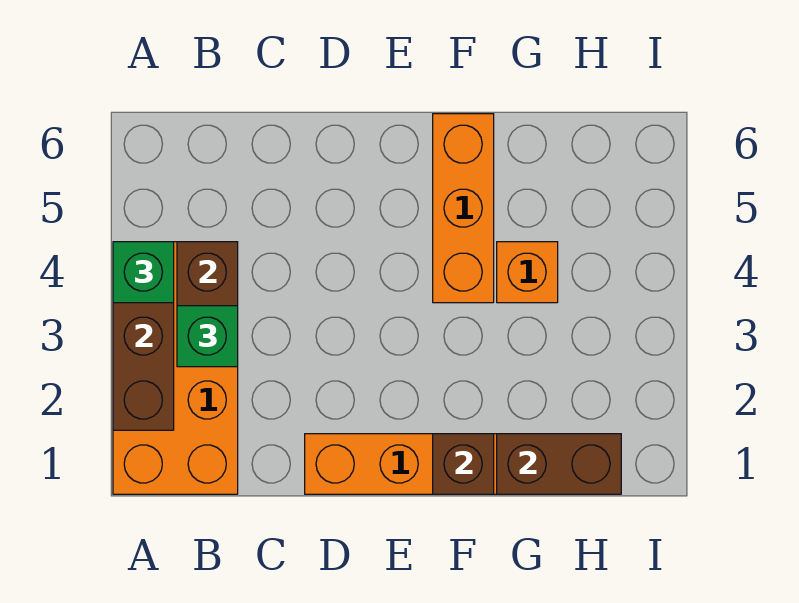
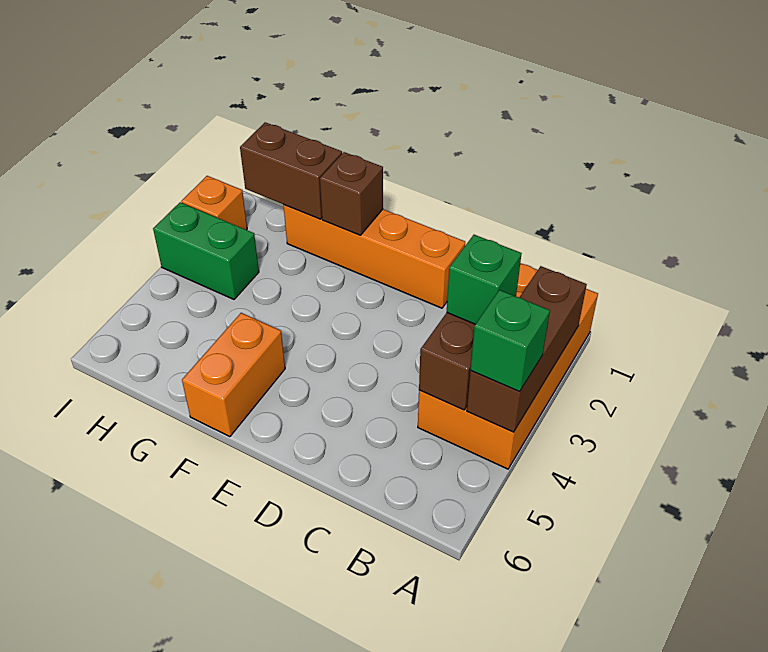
orange 1x3 brick [433,114,494,303] -> orange 1x2 brick [182,313,285,437]
orange 1x1 brick [497,242,558,303] -> orange 1x1 brick moved to [181,176,247,230]
none -> green 1x2 brick [153,202,259,299]

